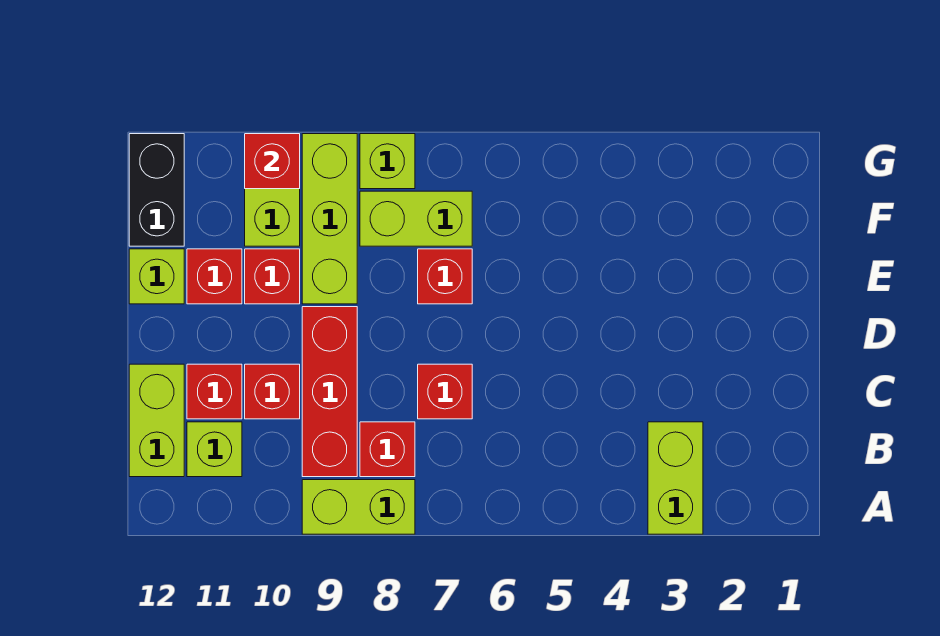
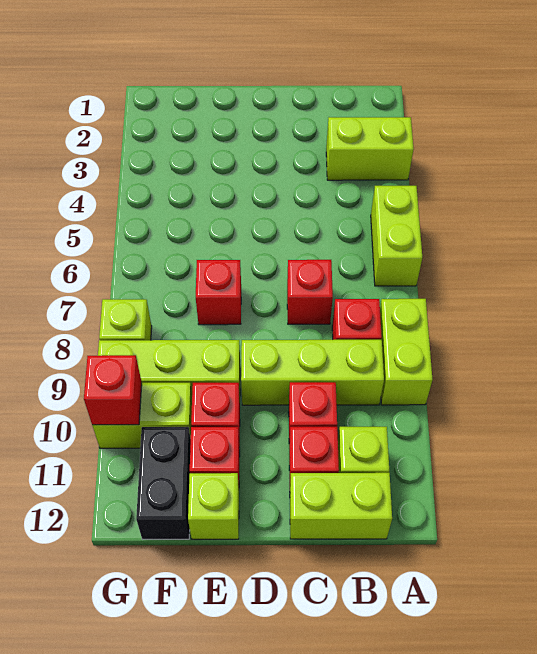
red 1x3 brick [302,307,357,477] -> lime 1x3 brick [241,340,384,405]
lime 1x2 brick [360,191,472,246] -> lime 1x2 brick moved to [371,186,422,286]
black 1x2 brick [129,134,184,246] -> black 1x2 brick turned to [136,427,191,540]

